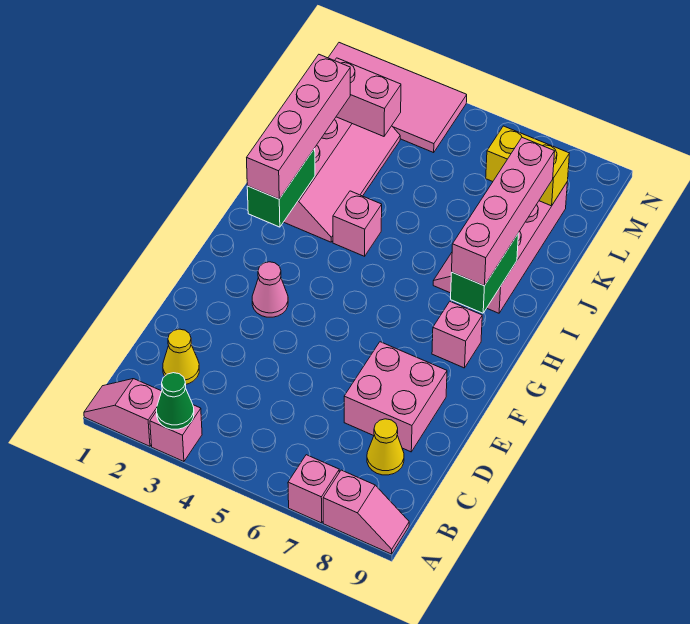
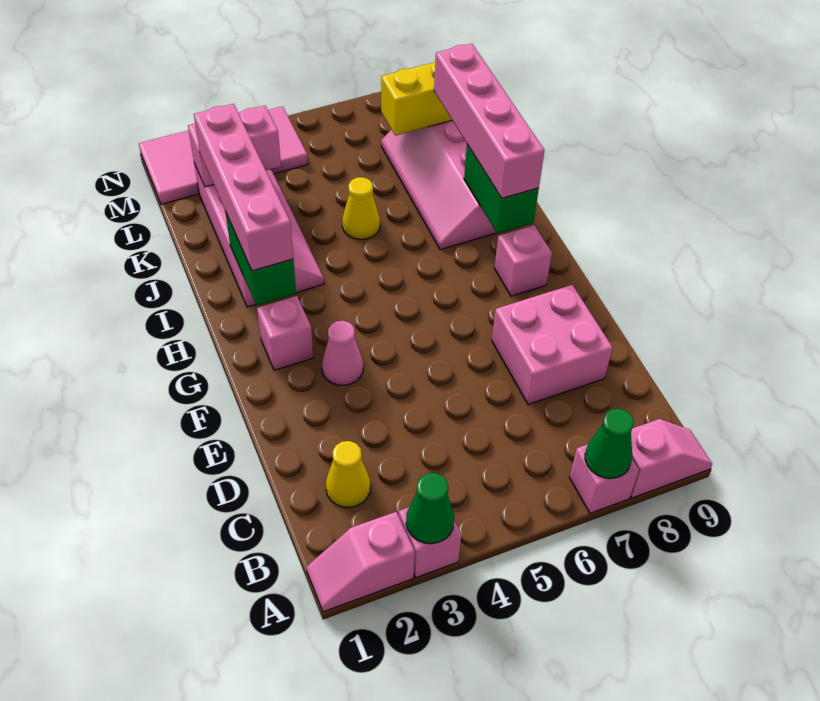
none -> green 1x1 cone [585,409,634,478]
yellow 1x1 cone [367,419,404,475] -> yellow 1x1 cone moved to [342,177,380,239]
pink 1x1 brick [333,191,382,256] -> pink 1x1 brick moved to [257,296,313,370]

